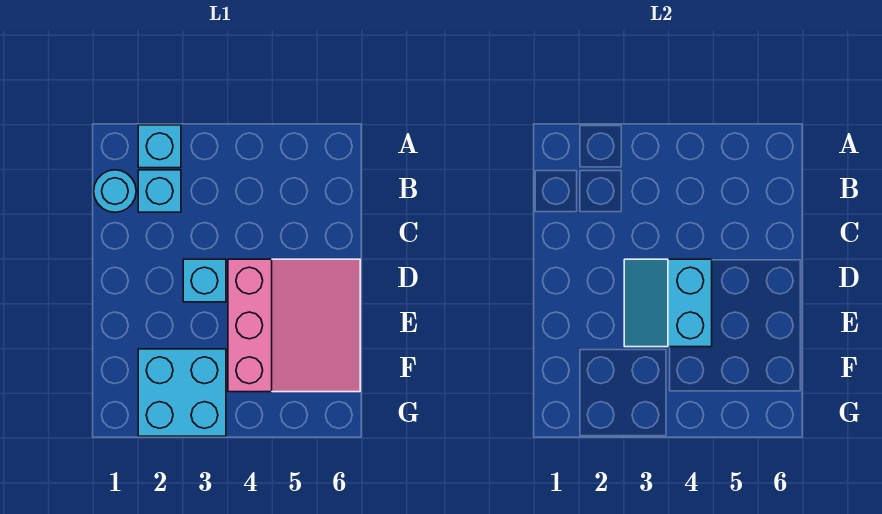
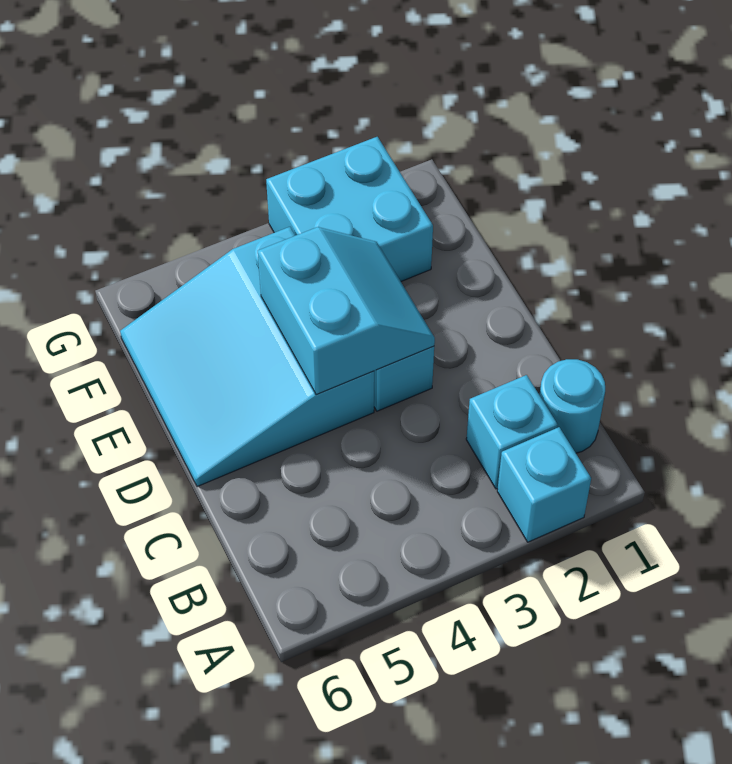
pink 3x3 slope [228,259,360,392] -> cyan 3x3 slope [120,227,374,487]

